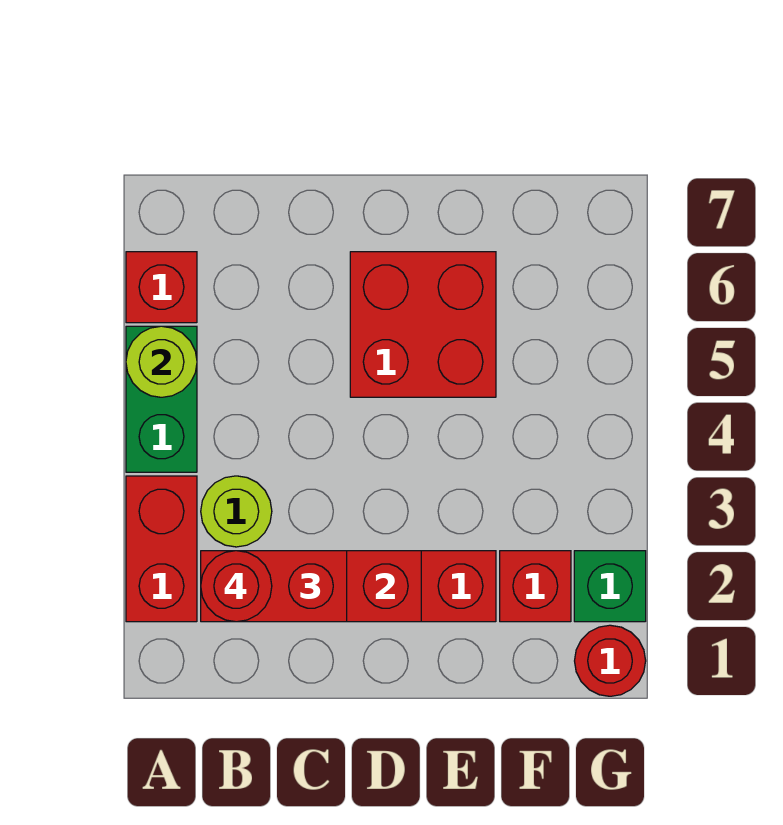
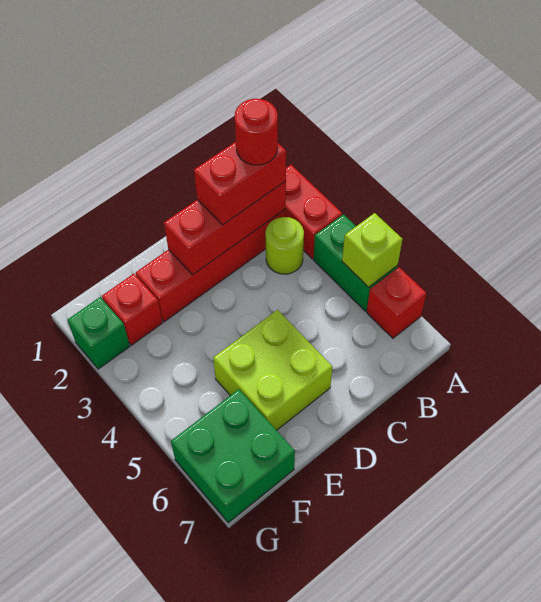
lime 1x1 round brick [126,326,197,397] -> lime 1x1 brick [342,213,403,287]
red 2x2 brick [350,252,496,397] -> lime 2x2 brick [213,310,332,430]
none -> green 2x2 brick [171,389,295,522]
red 1x1 round brick [575,625,646,696] -> none

